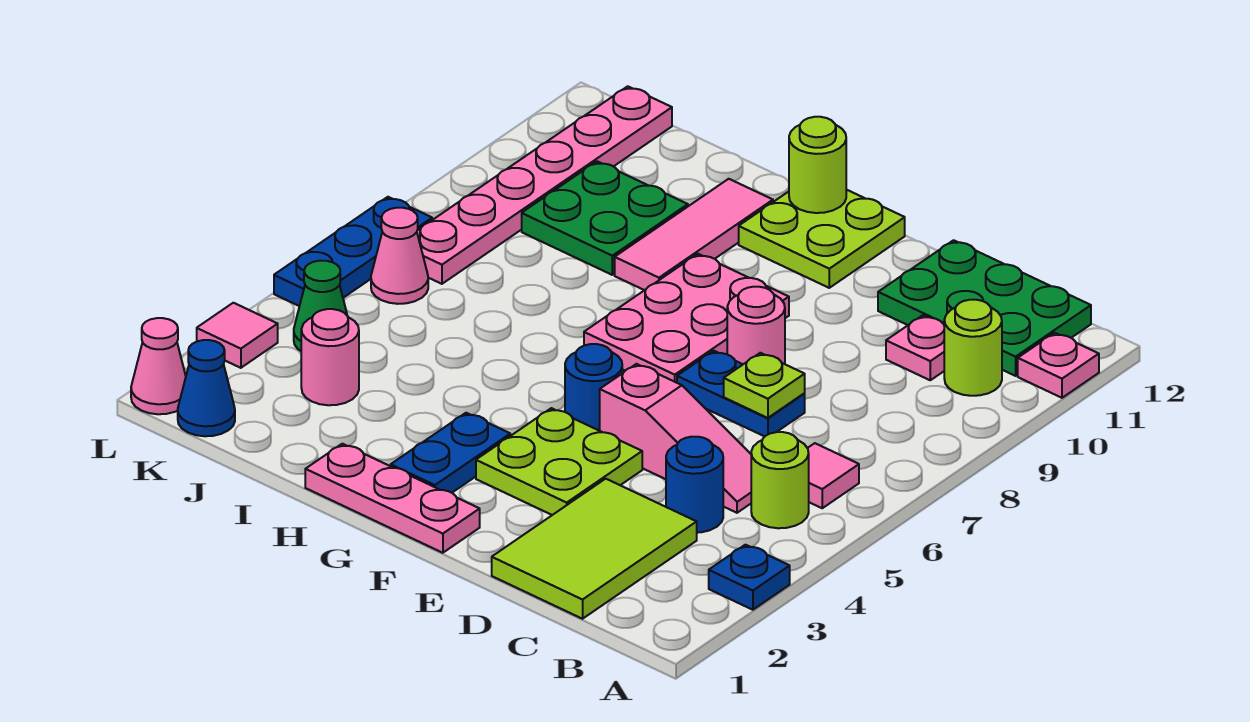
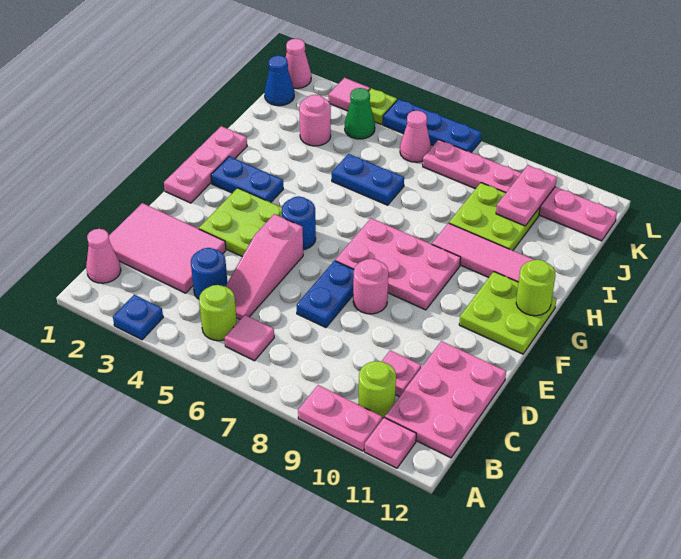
none -> pink 1x2 plate [298,385,382,451]
none -> pink 1x1 cone [86,229,121,283]
green 2x3 plate [878,240,1091,376] -> pink 2x3 plate [385,341,506,458]
lime 2x3 tile [492,479,697,619] -> pink 2x3 tile [109,203,226,293]
lime 1x1 plate [724,353,805,418] -> lime 1x1 plate moved to [369,88,397,124]
none -> blue 1x2 plate [332,154,404,205]
green 2x2 plate [522,161,688,275] -> lime 2x2 plate [449,183,540,250]
none -> pink 1x2 plate [496,165,557,226]

